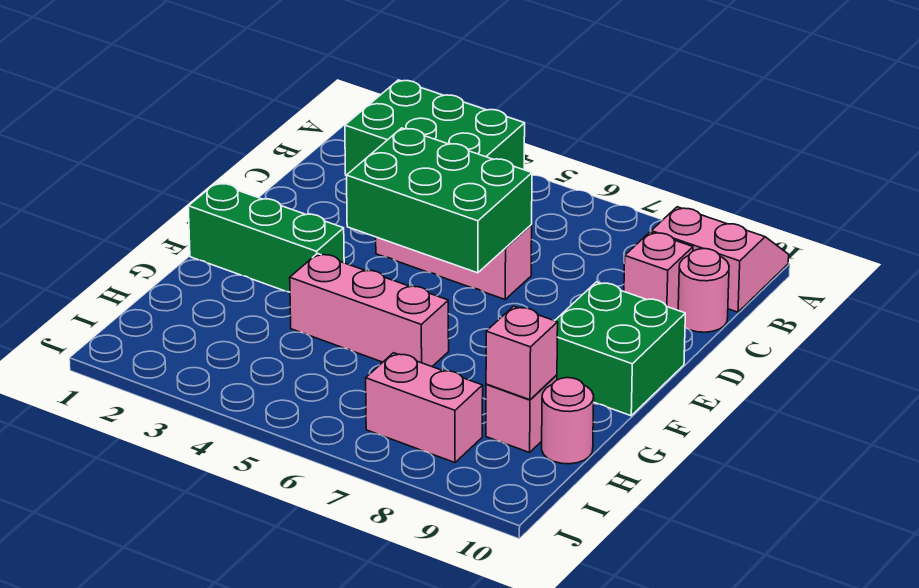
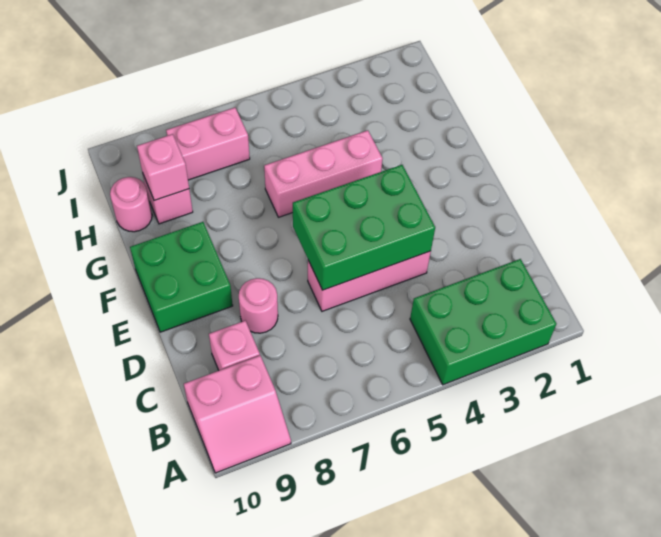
pink 1x1 round brick [678,249,729,332] -> pink 1x1 round brick moved to [239,278,278,333]
green 1x3 brick [188,183,344,292] -> none

